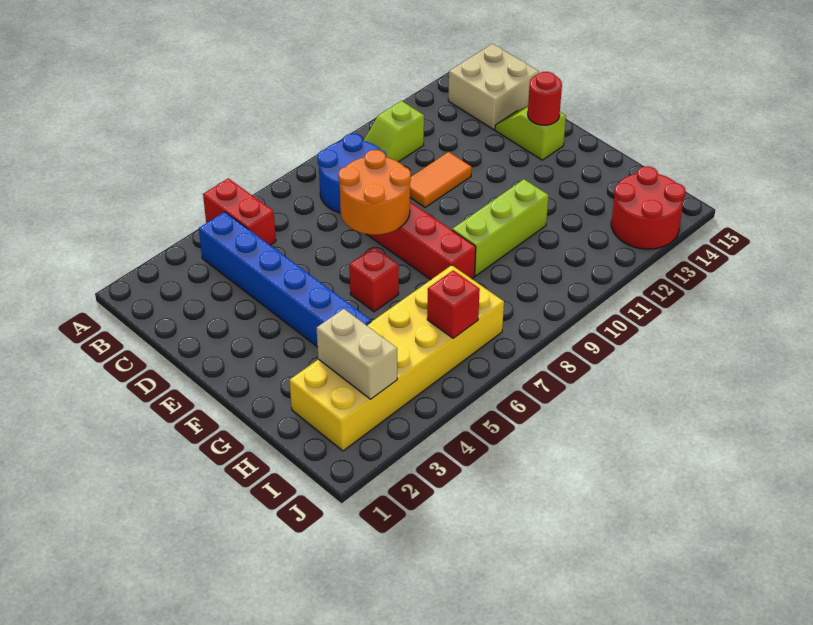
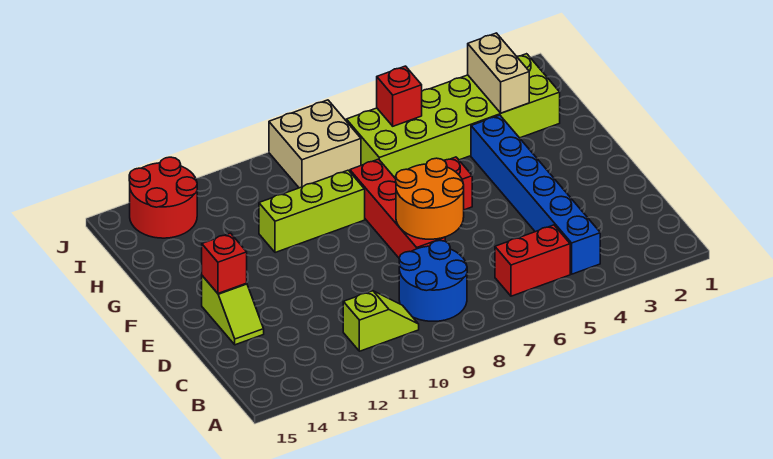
red 1x2 brick [203,178,276,245] -> red 1x2 brick turned to [495,225,570,296]
tan 2x2 brick [448,44,539,130] -> tan 2x2 brick moved to [269,100,361,188]
orange 1x2 tile [410,152,472,207] -> none
red 1x1 round brick [528,72,562,125] -> red 1x1 brick [202,233,247,293]
yellow 2x6 brick [290,265,504,451] -> lime 2x6 brick [346,54,560,179]

